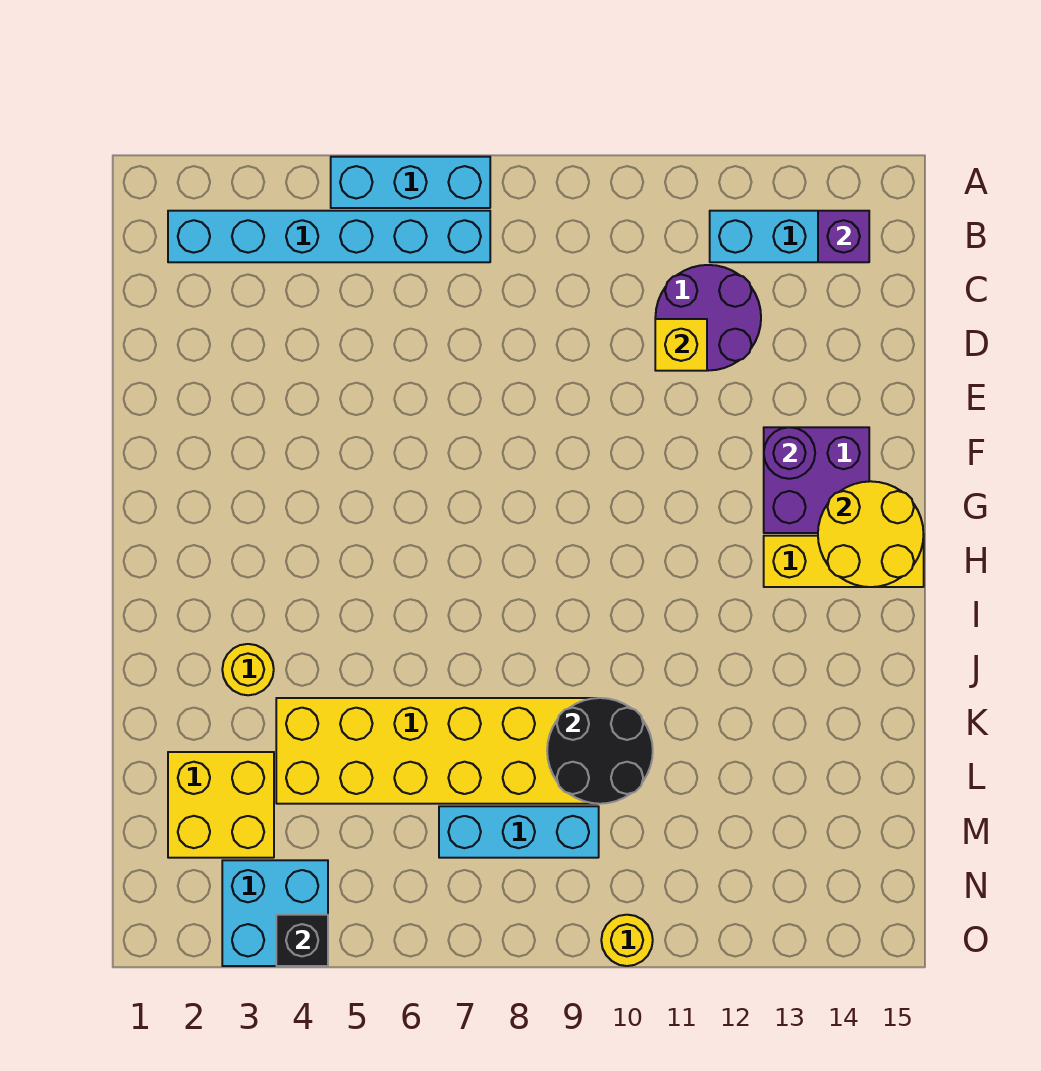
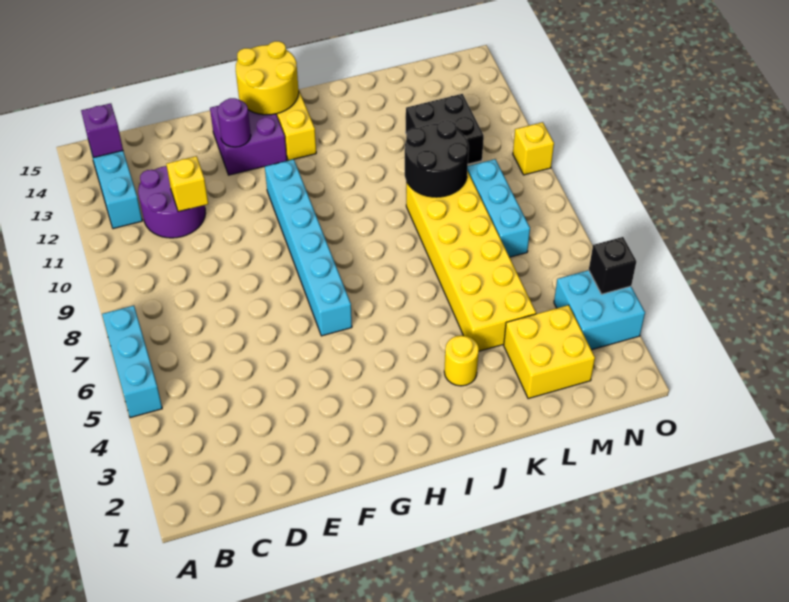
cyan 1x6 brick [168,211,490,262] -> cyan 1x6 brick moved to [265,159,352,336]
none -> black 2x2 brick [405,94,484,164]
yellow 1x1 round brick [601,915,653,966] -> yellow 1x1 brick [513,122,554,175]

